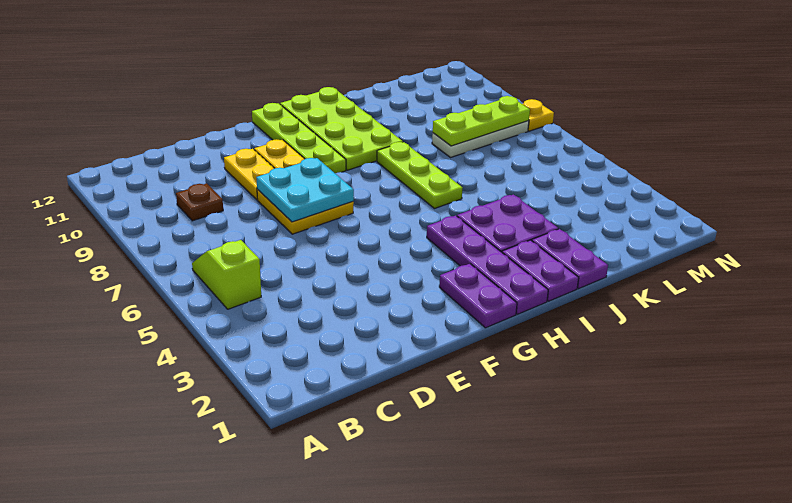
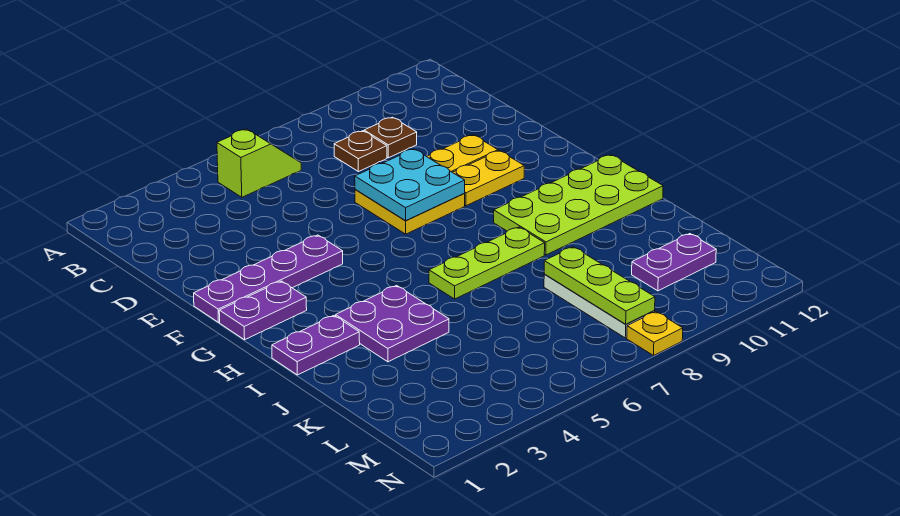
none -> brown 1x1 plate [334,131,387,172]
lime 1x4 plate [252,103,346,173] -> none
purple 1x4 plate [427,216,548,314] -> purple 1x4 plate moved to [194,235,343,322]
purple 1x2 plate [532,229,608,289] -> purple 1x2 plate moved to [632,234,716,291]

